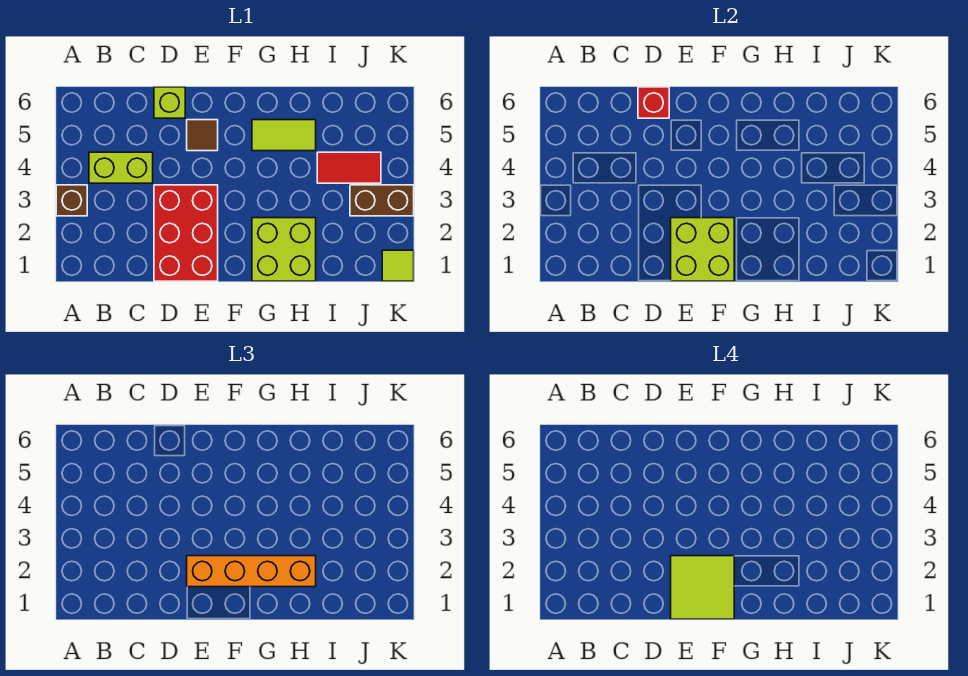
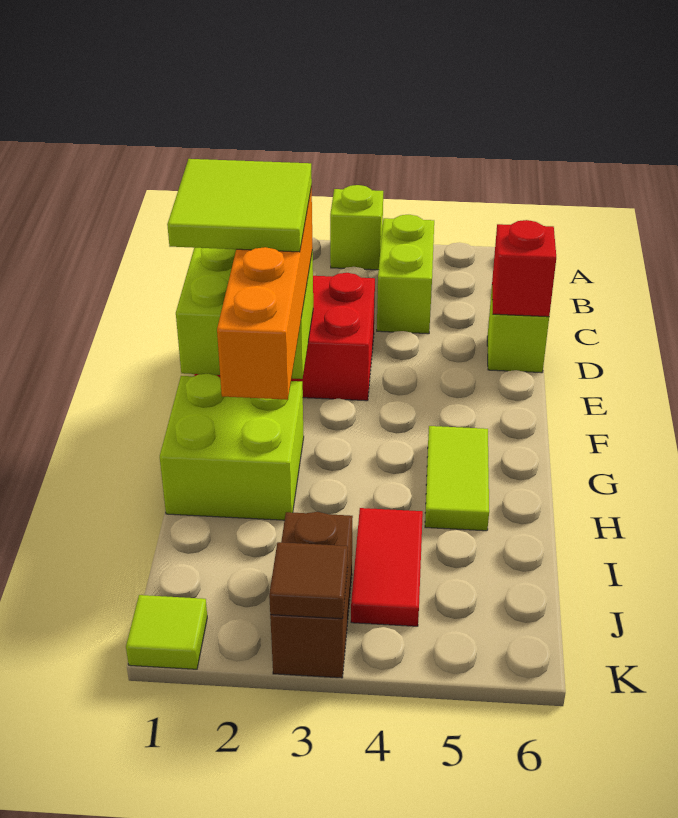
brown 1x1 brick [56,185,87,216] -> lime 1x1 brick [330,185,383,270]
brown 1x1 tile [187,120,218,151] -> brown 1x1 tile moved to [269,542,348,619]

